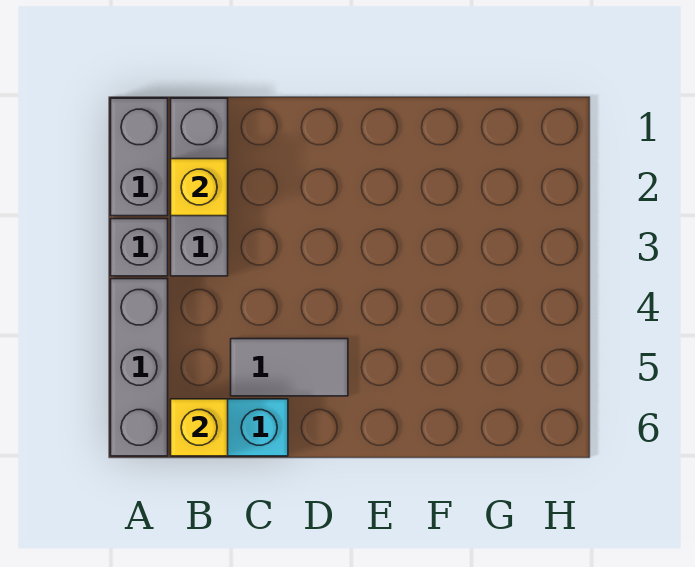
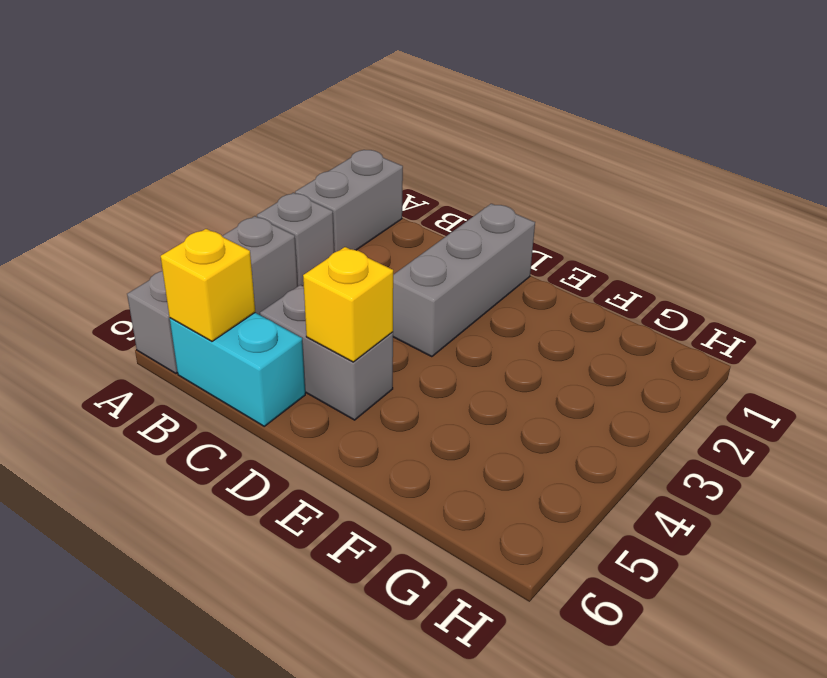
grey 1x3 brick [171,98,228,276] -> grey 1x3 brick moved to [393,204,535,357]
yellow 1x1 brick [171,159,228,216] -> yellow 1x1 brick moved to [303,247,393,362]
grey 1x2 tile [231,339,348,396] -> grey 1x2 brick [260,285,393,420]

